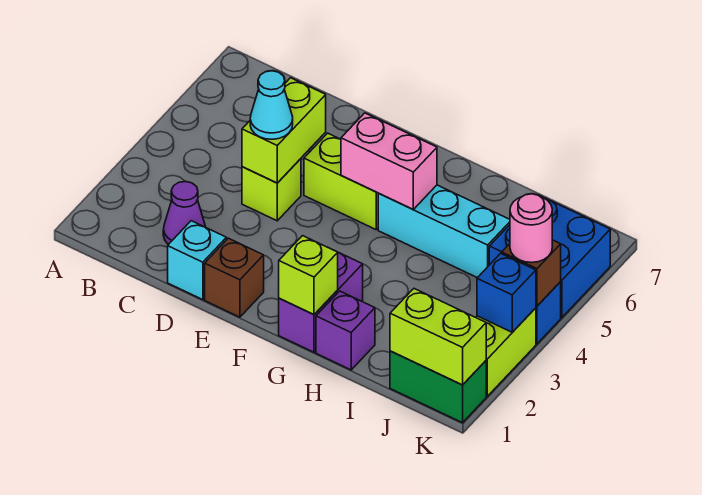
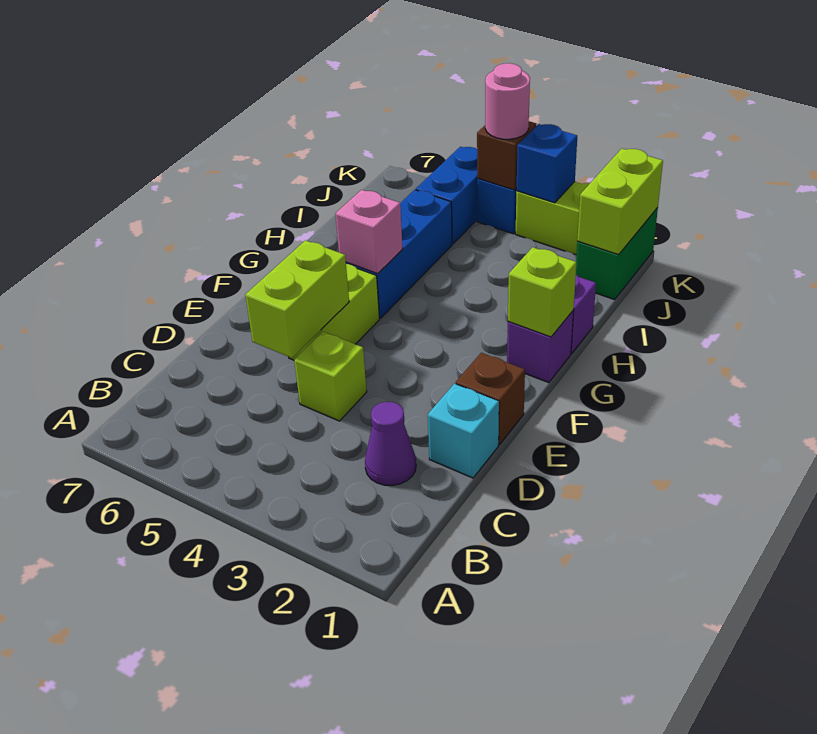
lime 1x2 brick [242,78,326,183] -> lime 1x2 brick turned to [245,240,349,358]
cyan 1x1 cone [250,71,293,139] -> none
pink 1x2 brick [341,113,437,209] -> pink 1x1 brick [335,190,403,274]
purple 1x2 brick [279,252,363,352] -> purple 1x1 brick [507,311,573,383]
cyan 1x3 brick [378,185,510,278] -> blue 1x3 brick [346,190,452,318]
blue 2x2 brick [489,195,610,318] -> blue 1x2 brick [416,147,477,244]

